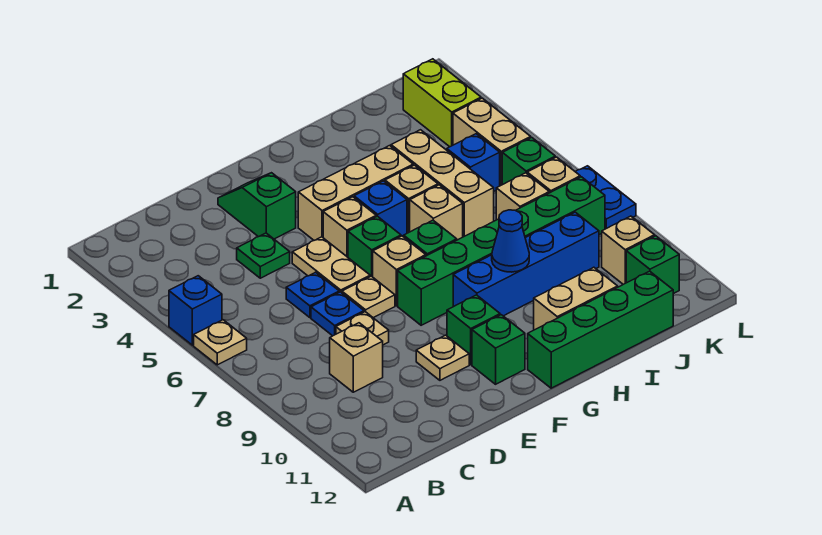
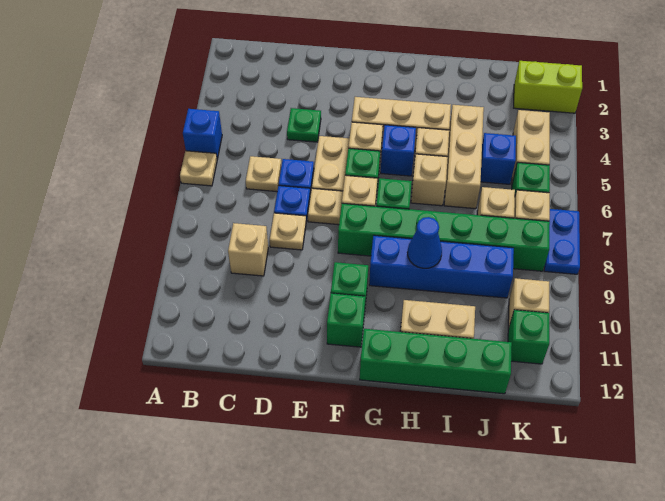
green 1x2 slope [218,173,296,239] -> none
tan 1x1 plate [416,335,469,380] -> tan 1x1 plate moved to [246,156,281,192]
lime 1x2 brick [403,59,481,147] -> lime 1x2 brick turned to [514,61,582,113]

